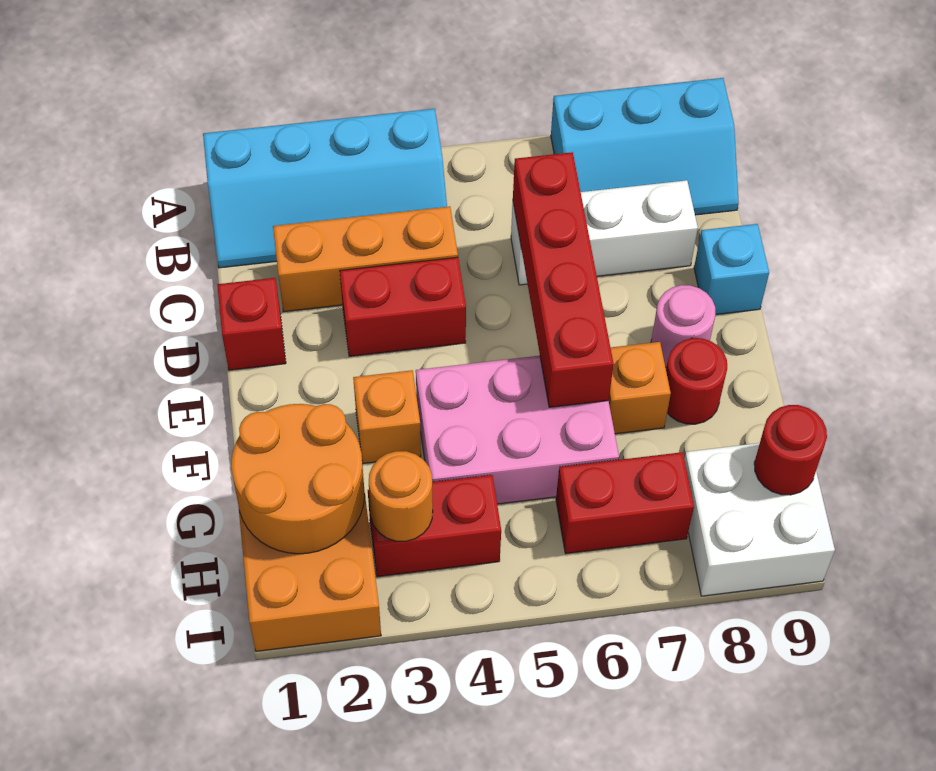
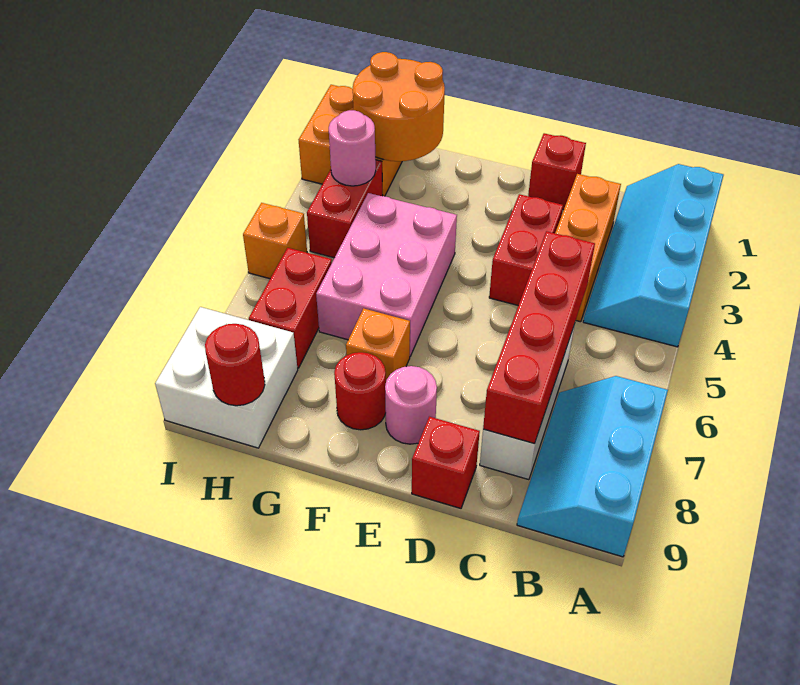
red 1x4 brick [513,152,614,407] -> red 1x4 brick turned to [483,231,595,444]
cyan 1x1 brick [694,224,769,314] -> red 1x1 brick [412,417,480,508]
orange 1x1 brick [353,370,421,464] -> orange 1x1 brick moved to [243,203,307,279]
orange 1x1 round brick [369,451,433,541] -> pink 1x1 round brick [329,110,376,186]

